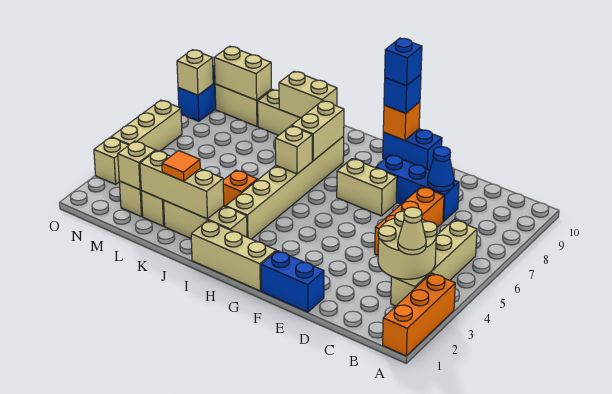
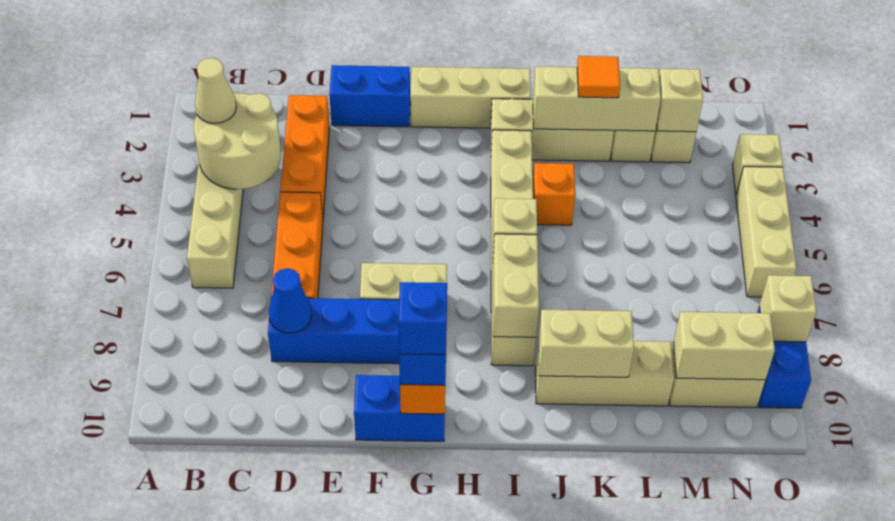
orange 1x3 brick [383,273,455,356] -> orange 1x3 brick moved to [280,95,330,216]

